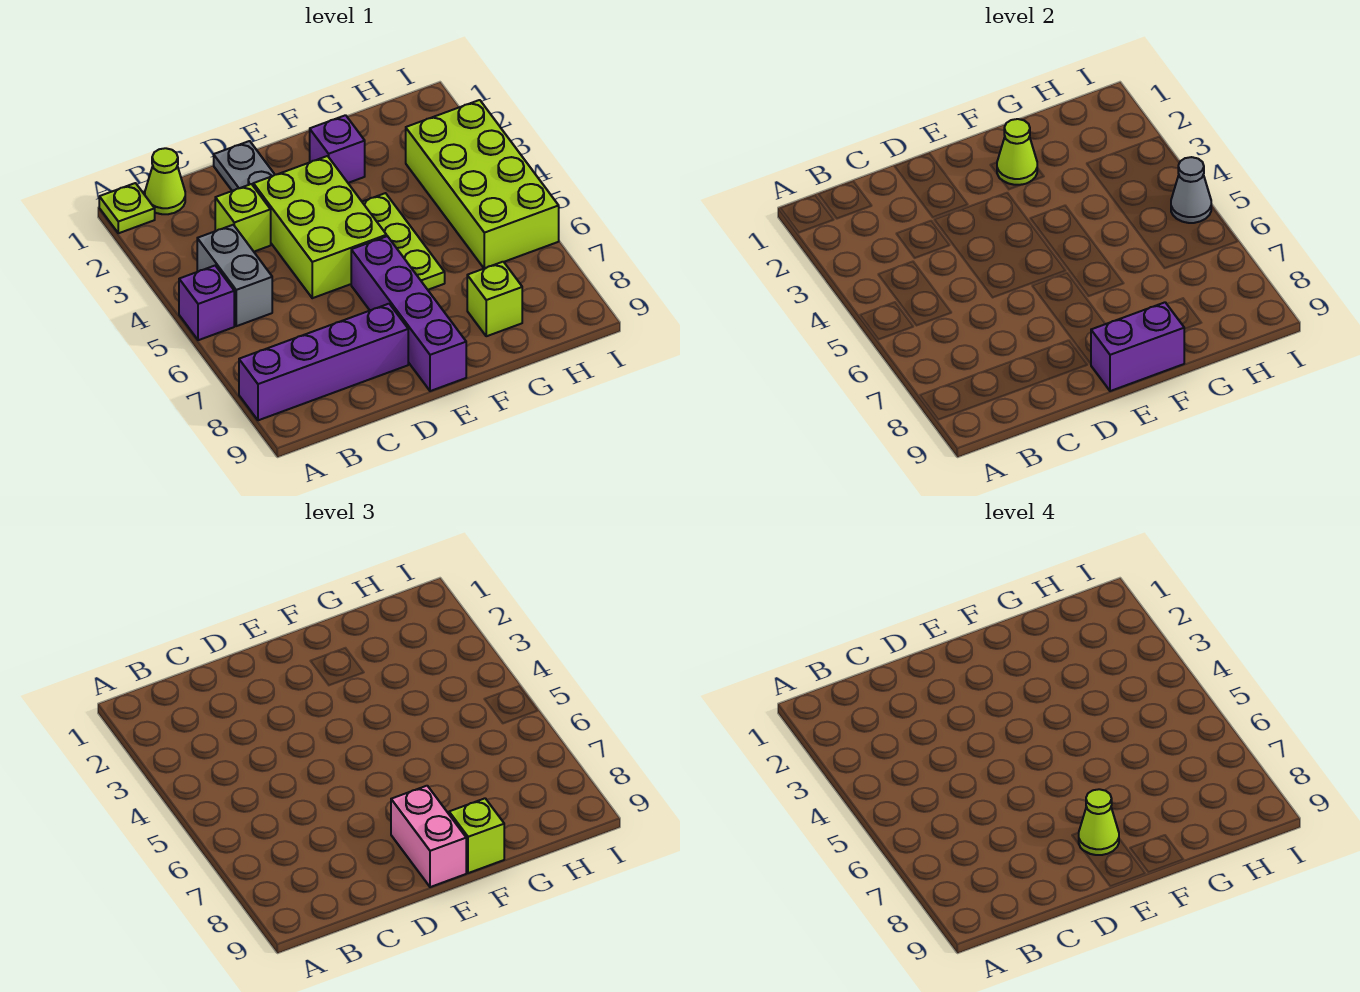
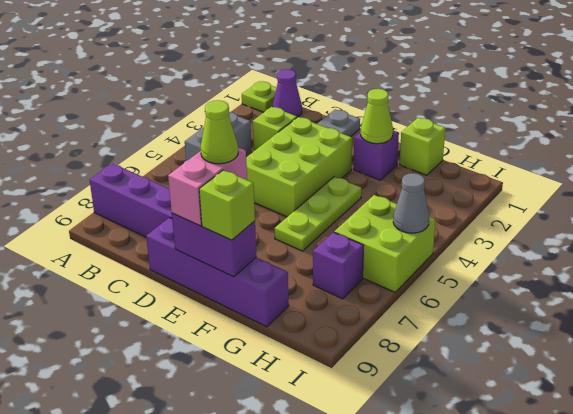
purple 1x1 brick [179,266,234,340] -> purple 1x1 brick moved to [313,232,364,299]
lime 1x1 cone [145,148,185,214] -> purple 1x1 cone [272,69,302,117]
purple 1x4 brick [351,236,466,391] -> purple 1x4 brick turned to [146,218,289,327]
lime 1x1 brick [467,262,522,336] -> lime 1x1 brick moved to [400,118,445,175]
lime 2x4 brick [406,100,559,268] -> lime 2x2 brick [334,195,435,292]

